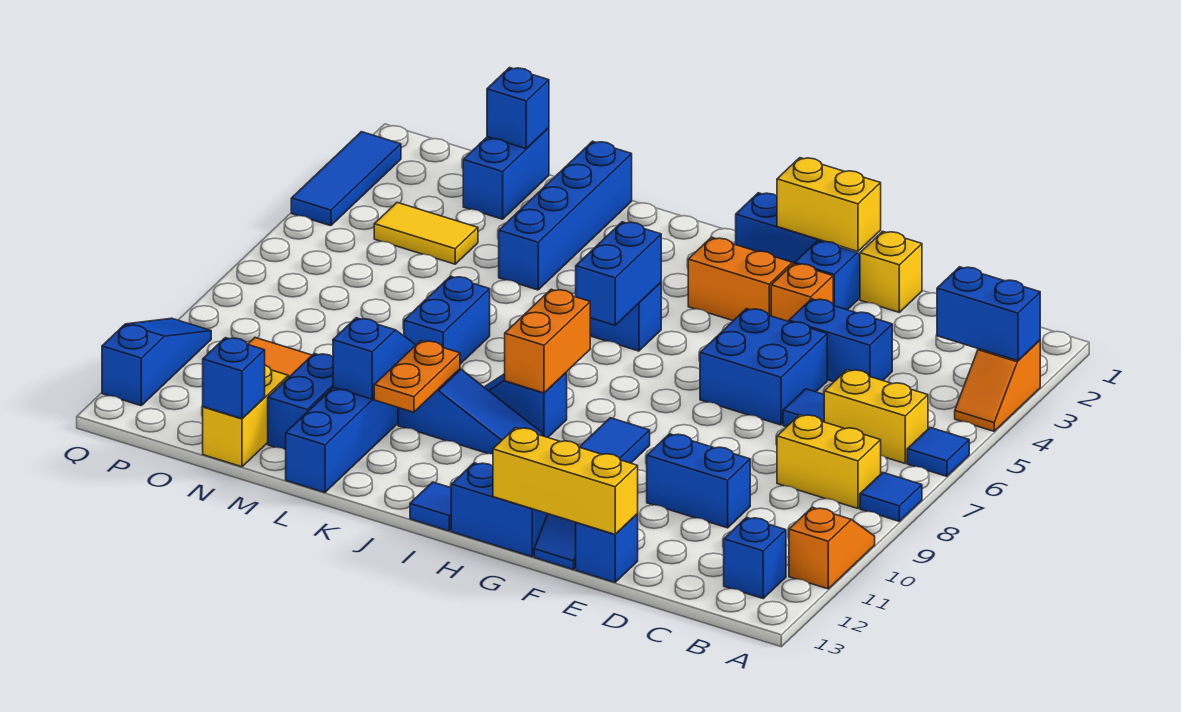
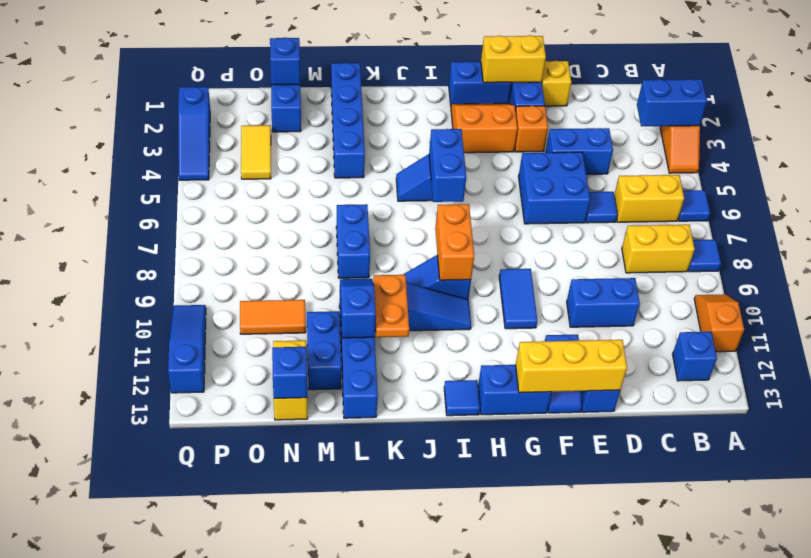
yellow 1x2 tile [374,203,478,264] -> yellow 1x2 tile turned to [241,125,271,179]
blue 1x3 tile [291,132,401,226] -> blue 1x3 slope [178,87,210,180]

